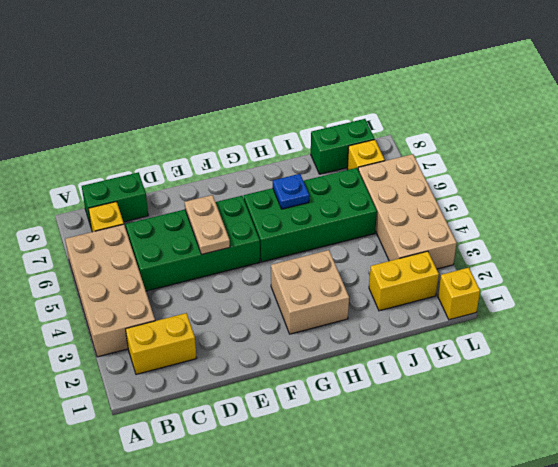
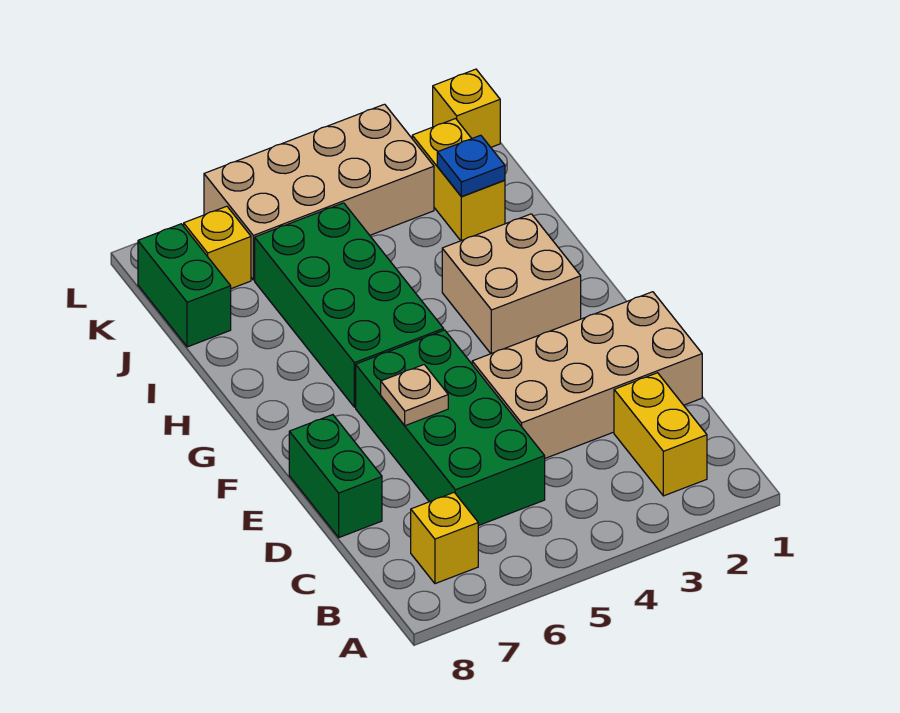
tan 2x4 brick [65,224,155,357] -> tan 2x4 brick moved to [472,292,702,458]
green 1x2 brick [82,172,148,226] -> green 1x2 brick moved to [289,415,382,537]
tan 1x2 plate [185,195,230,254] -> tan 1x1 plate [381,365,448,426]
blue 1x1 plate [273,174,309,209] -> blue 1x1 plate moved to [437,135,505,197]

